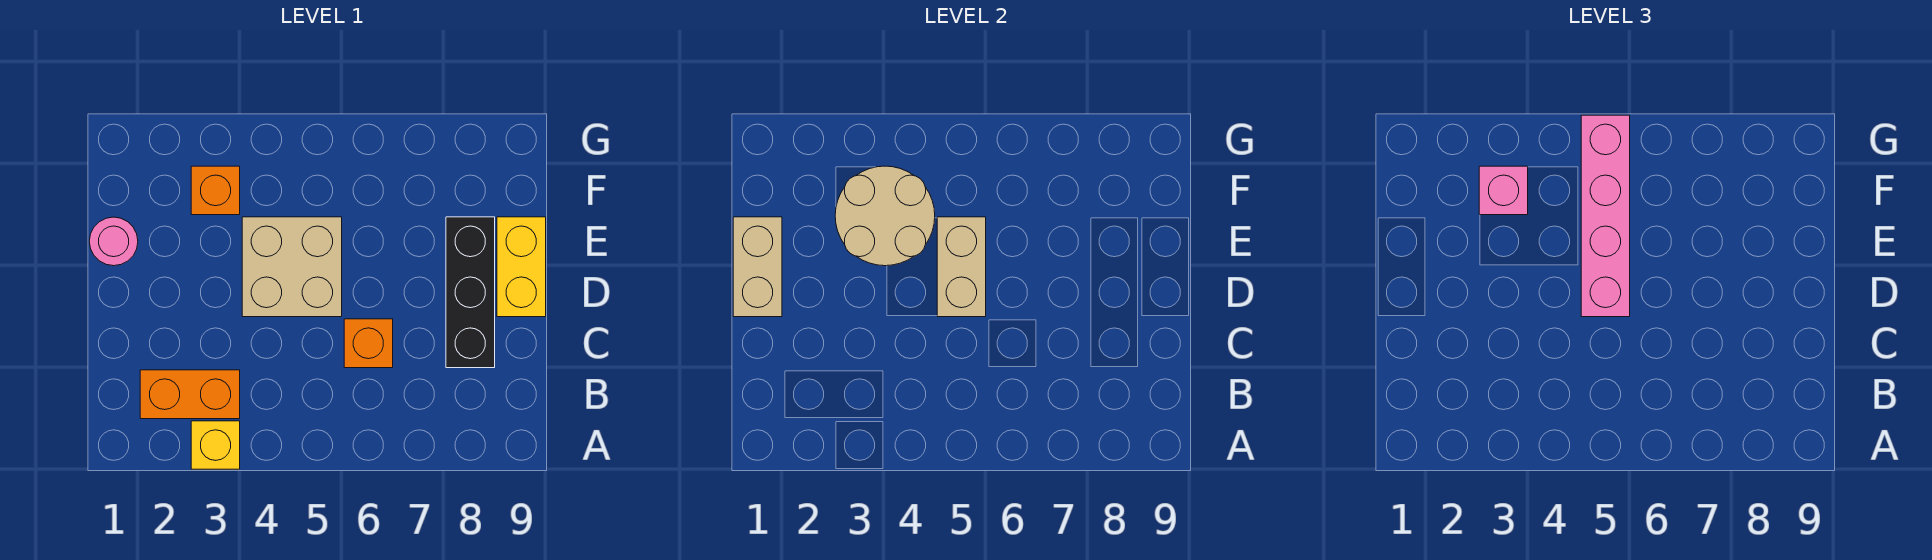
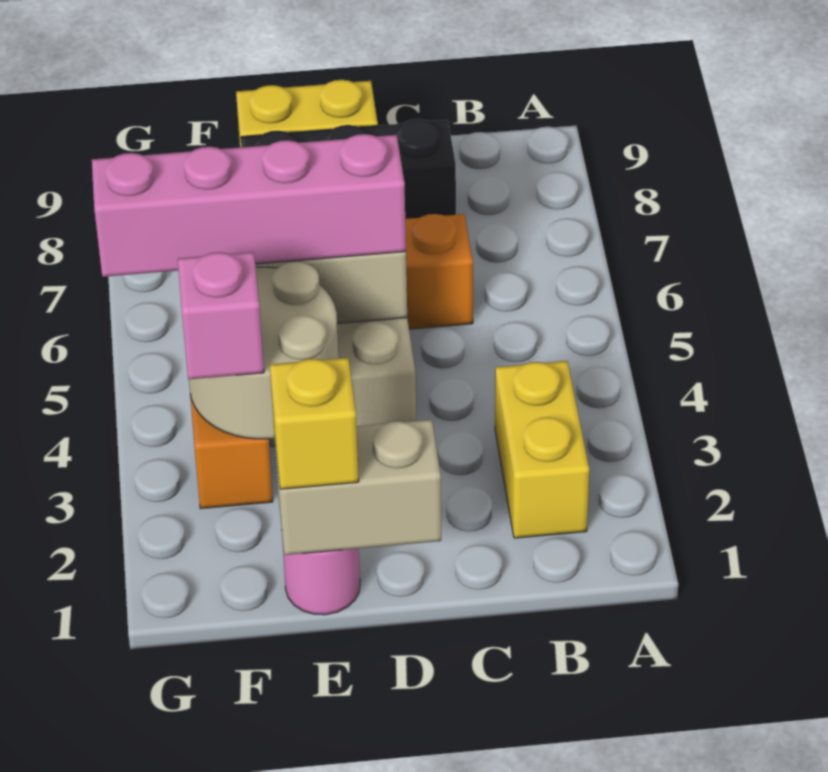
yellow 1x1 brick [191,421,240,469] -> yellow 1x1 brick moved to [270,358,359,489]
orange 1x2 brick [140,370,240,419] -> yellow 1x2 brick [495,361,589,538]

